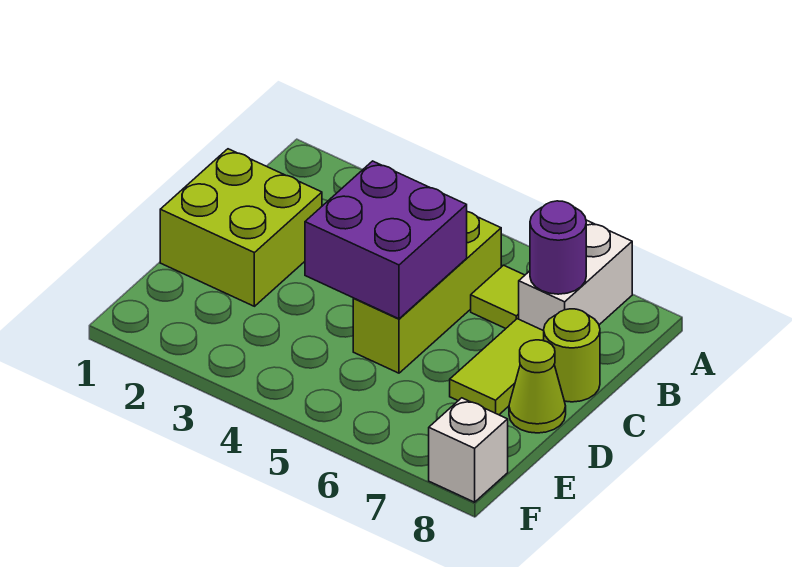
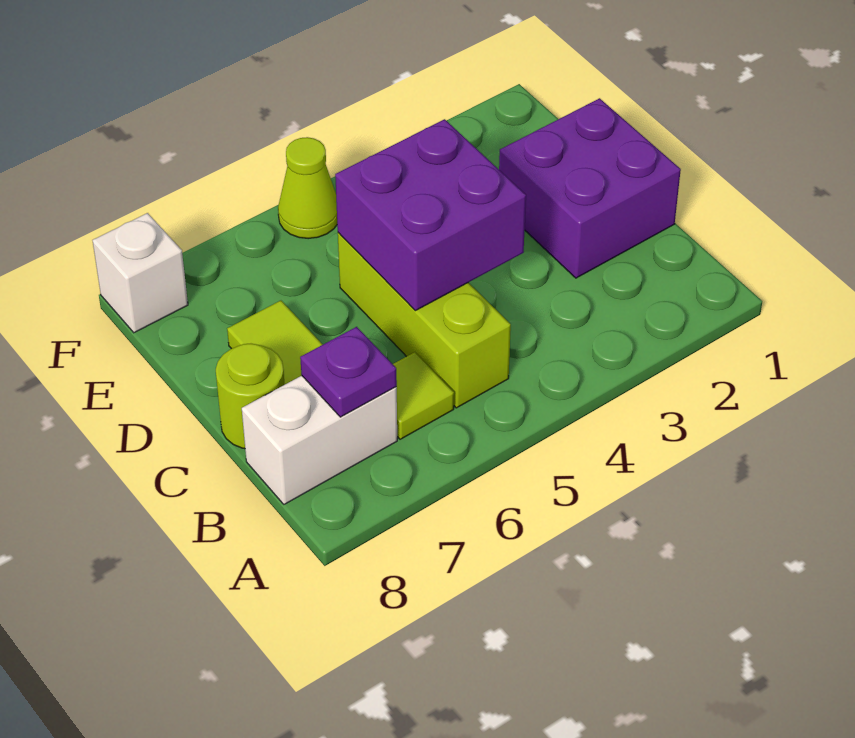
white 1x2 brick [519,220,632,331] -> white 1x2 brick turned to [242,376,397,504]
purple 1x1 round brick [530,201,586,294] -> purple 1x1 plate [300,327,397,417]
lime 2x2 brick [160,149,322,306] -> purple 2x2 brick [499,98,681,278]
lime 1x1 cone [509,340,566,433] -> lime 1x1 cone moved to [278,137,337,239]

